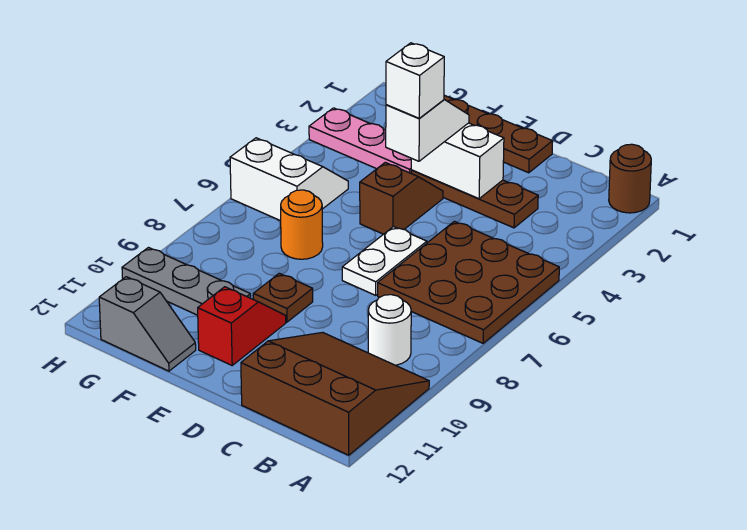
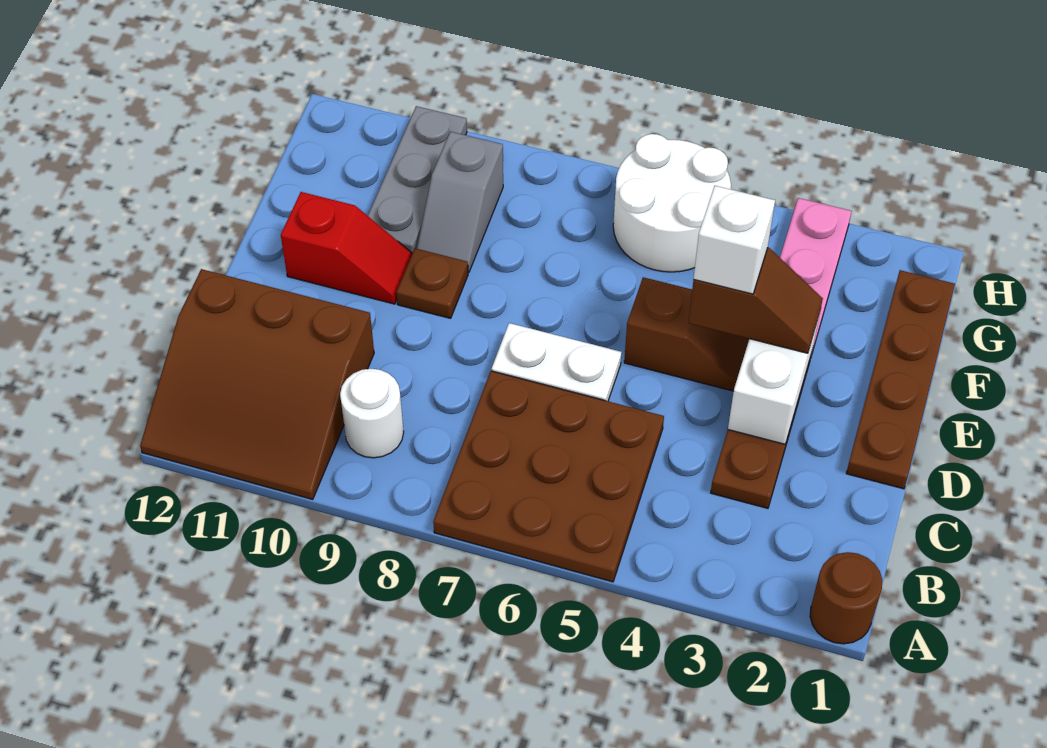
brown 3x3 slope [241,332,429,455] -> brown 3x3 slope turned to [140,269,374,500]
white 1x2 slope [386,100,469,161] -> brown 1x2 slope [689,248,823,353]
orange 1x1 round brick [281,190,323,259] -> none
grey 1x2 slope [99,277,196,371] -> grey 1x2 slope moved to [417,132,503,273]
white 2x2 slope [230,138,348,221] -> white 2x2 round brick [613,134,731,272]

